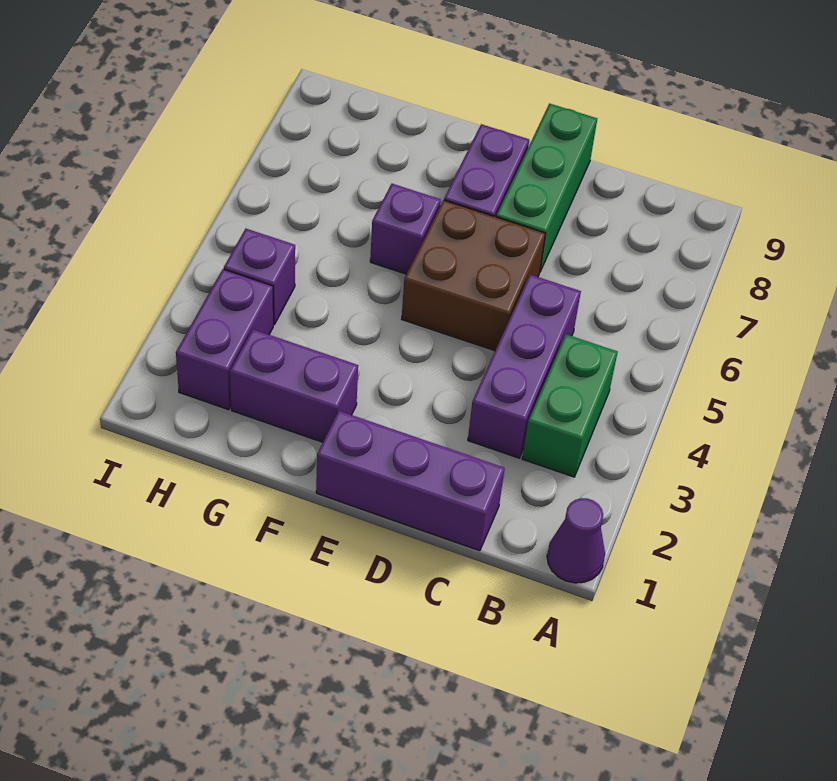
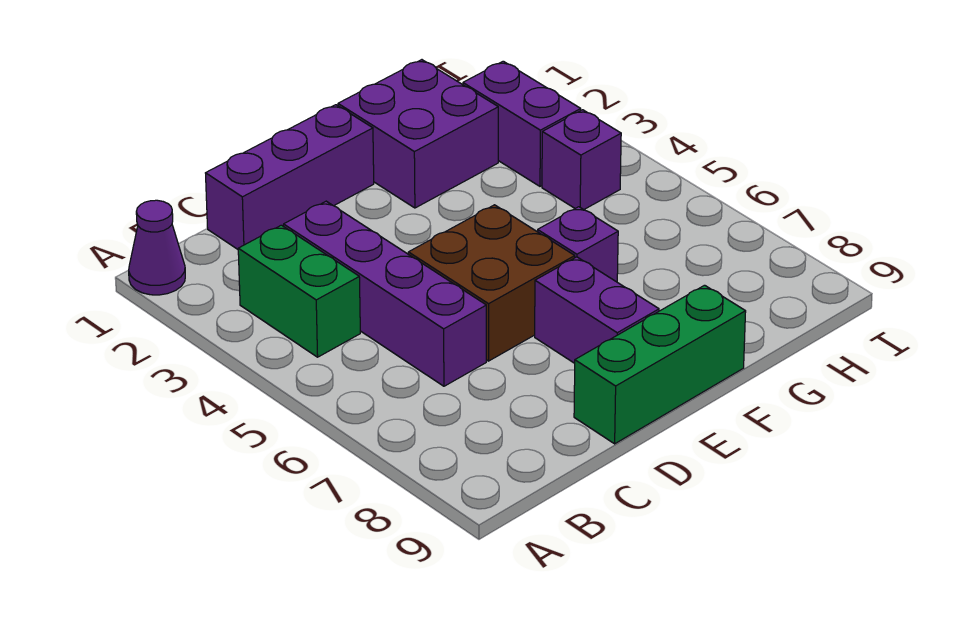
purple 1x3 brick [468,275,581,458] -> purple 1x4 brick [284,201,486,386]
green 1x3 brick [496,104,597,271] -> green 1x3 brick turned to [574,285,746,444]
purple 1x2 brick [230,329,358,442] -> purple 2x2 brick [338,60,498,208]

